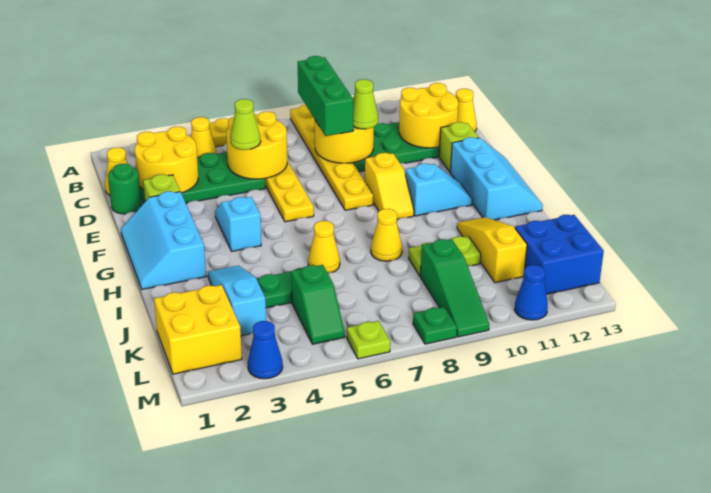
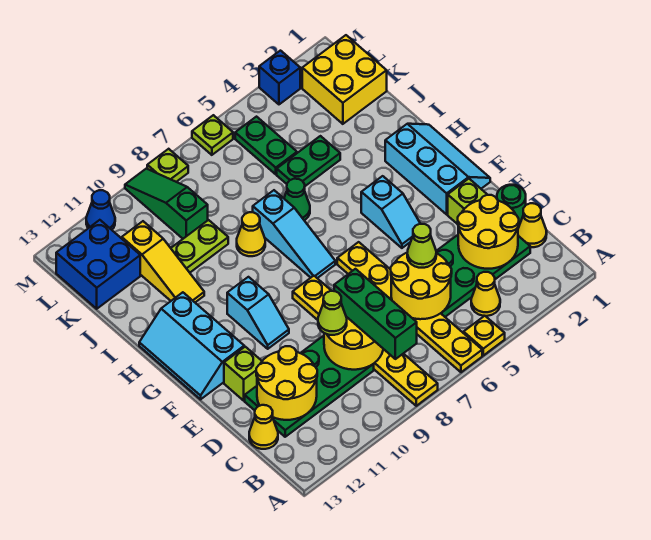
yellow 1x2 slope [365,153,414,220] -> none
cyan 1x2 slope [405,164,472,216] -> cyan 1x2 slope turned to [227,277,289,349]
cyan 1x3 slope [208,266,266,336] -> cyan 1x3 slope moved to [253,190,335,278]
yellow 1x1 cone [308,221,340,273] -> green 1x1 cone [284,179,310,220]
green 1x2 slope [291,265,345,344] -> green 1x2 plate [235,117,297,174]
blue 1x1 cone [248,321,283,379] -> blue 1x1 brick [259,51,300,104]
green 1x1 plate [413,307,457,344] -> lime 1x1 plate [147,149,188,182]

